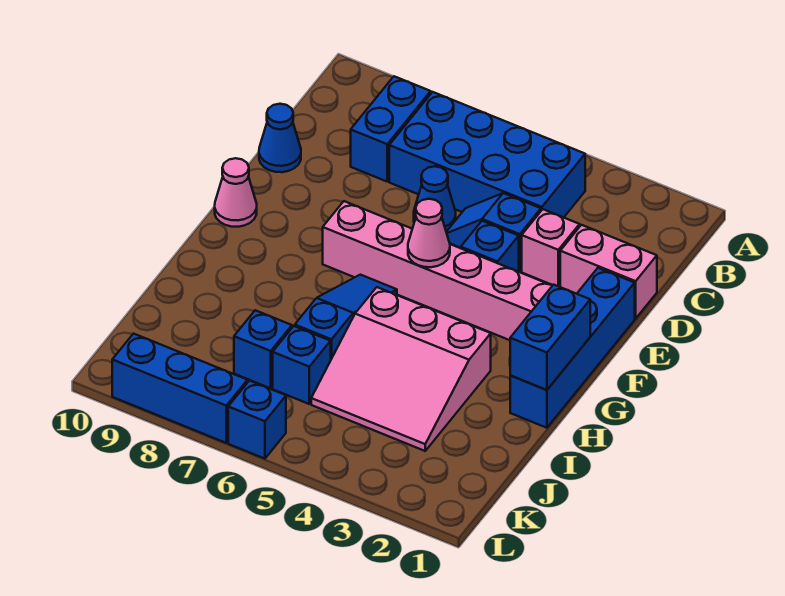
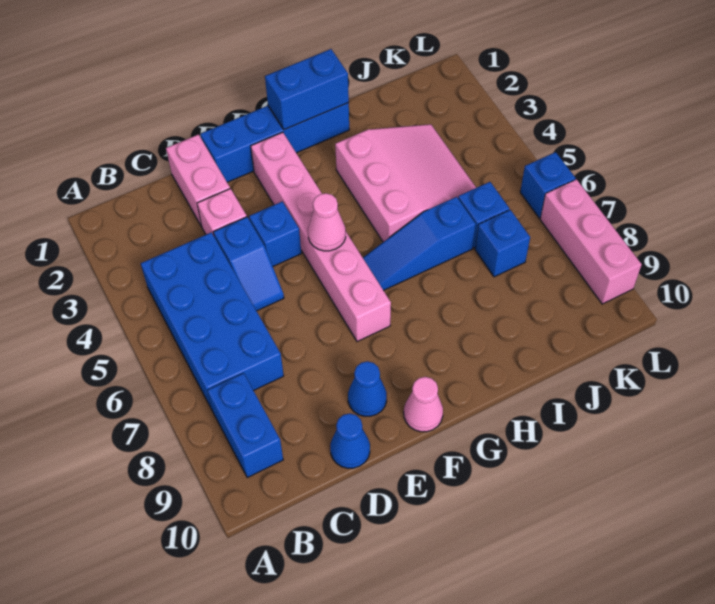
blue 1x2 brick [351,76,431,181] -> blue 1x2 brick turned to [207,373,283,478]
blue 1x1 cone [414,166,456,232] -> blue 1x1 cone moved to [348,361,387,416]
blue 1x3 brick [112,334,248,443] -> pink 1x3 brick [540,179,642,304]

